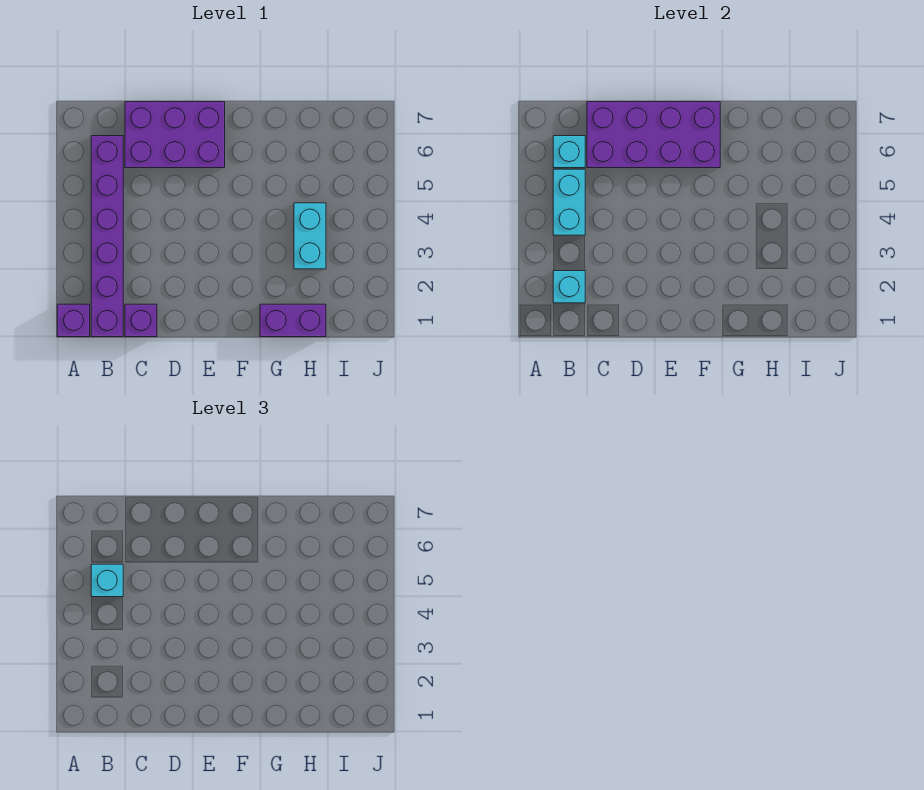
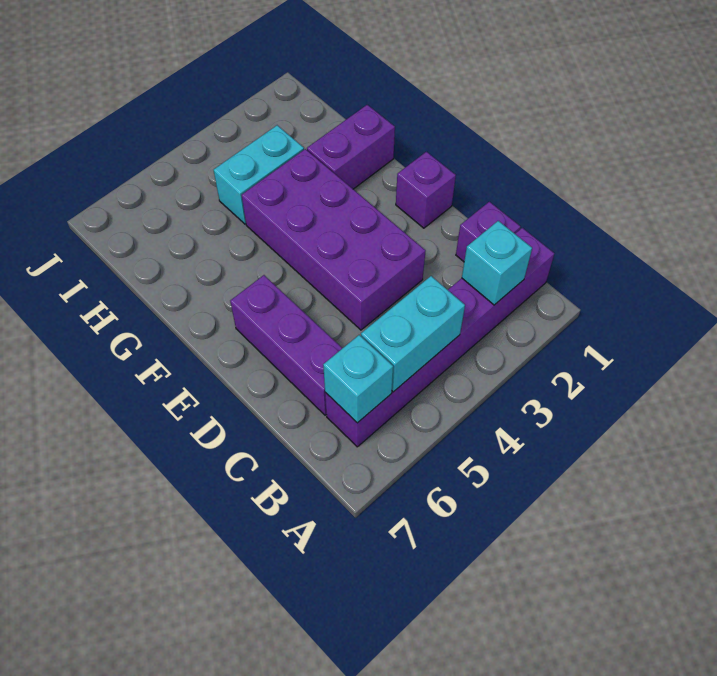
purple 1x1 brick [57,304,90,337] -> purple 1x1 brick moved to [396,152,456,228]
cyan 1x1 brick [91,564,123,597] -> none
purple 2x3 brick [125,102,225,168] -> purple 1x3 brick [230,275,342,415]
purple 2x4 brick [587,102,720,168] -> purple 2x4 brick moved to [241,149,425,330]
purple 1x2 brick [260,304,326,337] -> purple 1x2 brick turned to [307,105,395,189]

